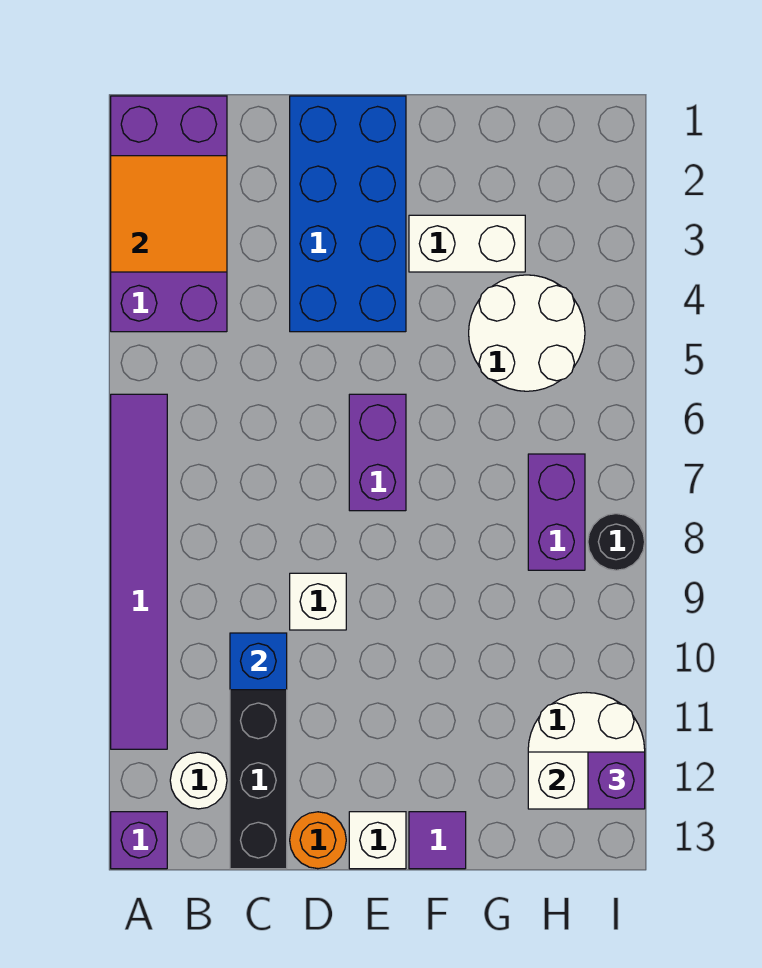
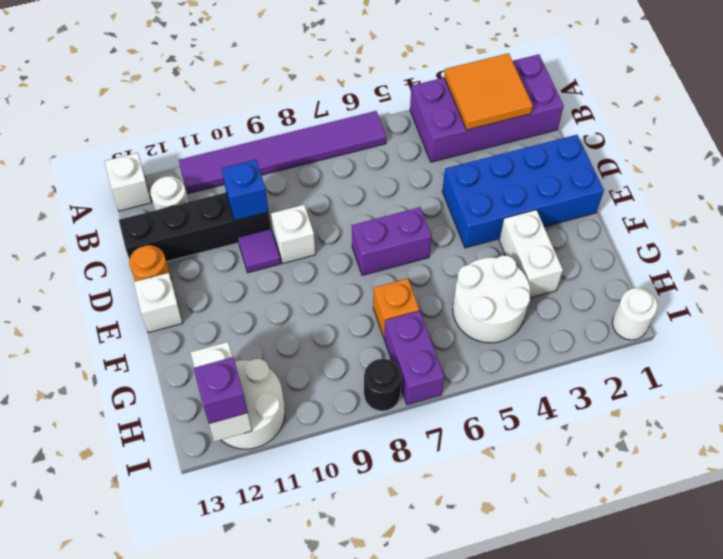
purple 1x1 brick [111,812,167,869] -> white 1x1 brick [105,153,152,211]
purple 1x1 tile [409,812,466,869] -> purple 1x1 tile moved to [238,229,281,273]
none -> orange 1x1 brick [373,278,419,337]
purple 1x2 brick [528,454,585,570] -> purple 1x2 brick turned to [384,311,444,405]
none -> white 1x1 round brick [612,288,657,340]

